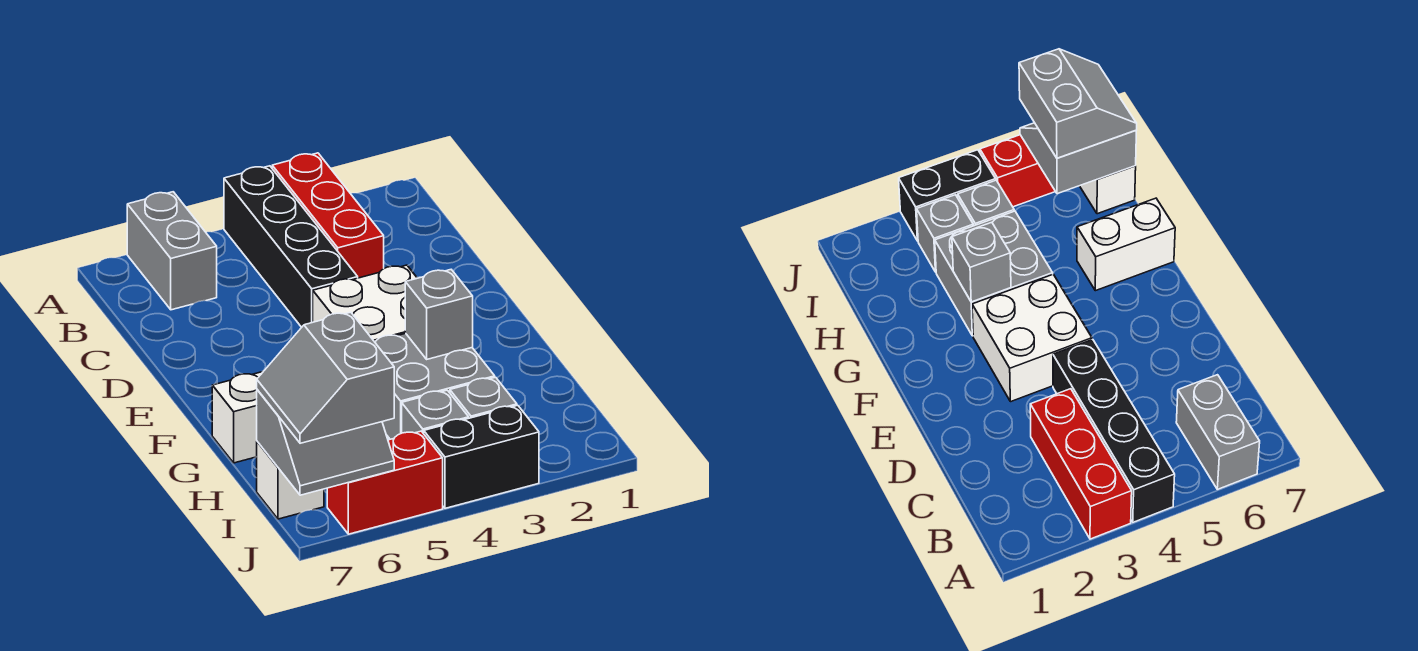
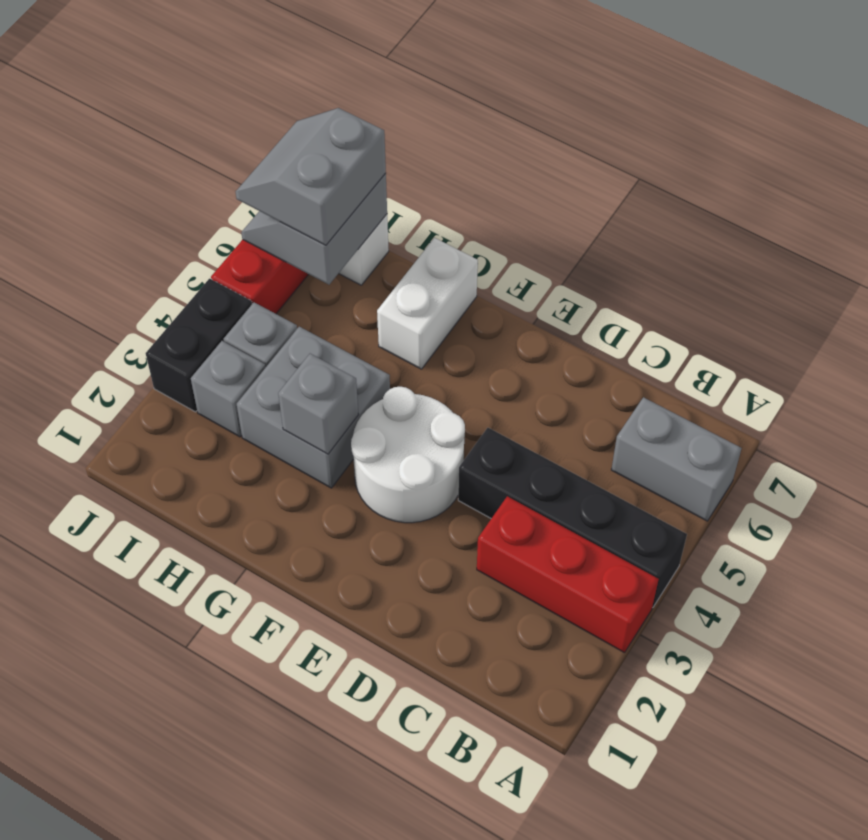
white 2x2 brick [313,265,417,342] -> white 2x2 round brick [351,387,465,523]
grey 2x2 slope [257,312,394,443] -> grey 2x2 slope turned to [236,108,386,245]

